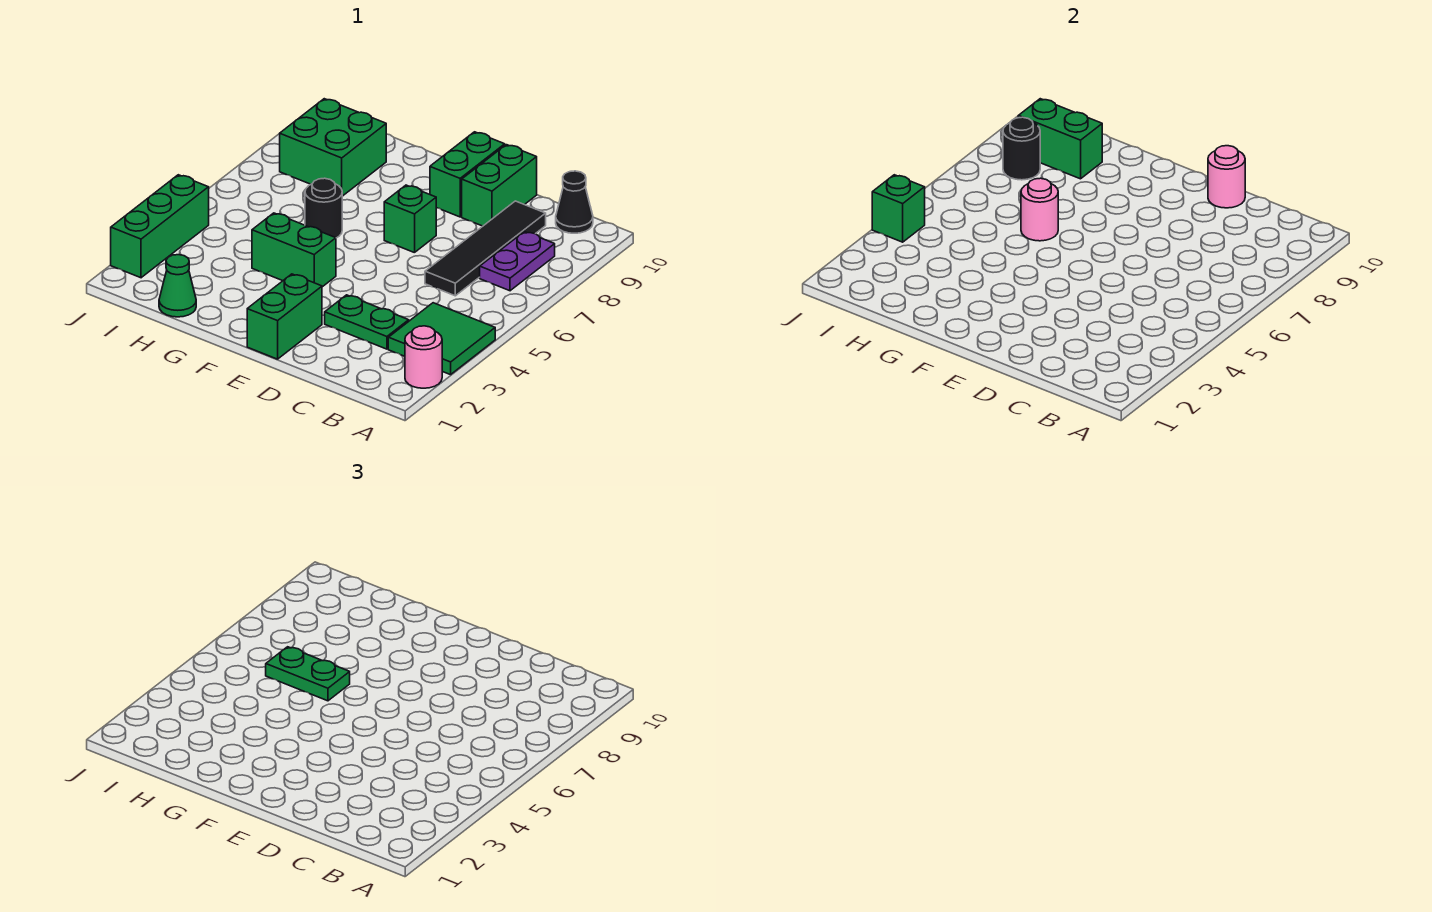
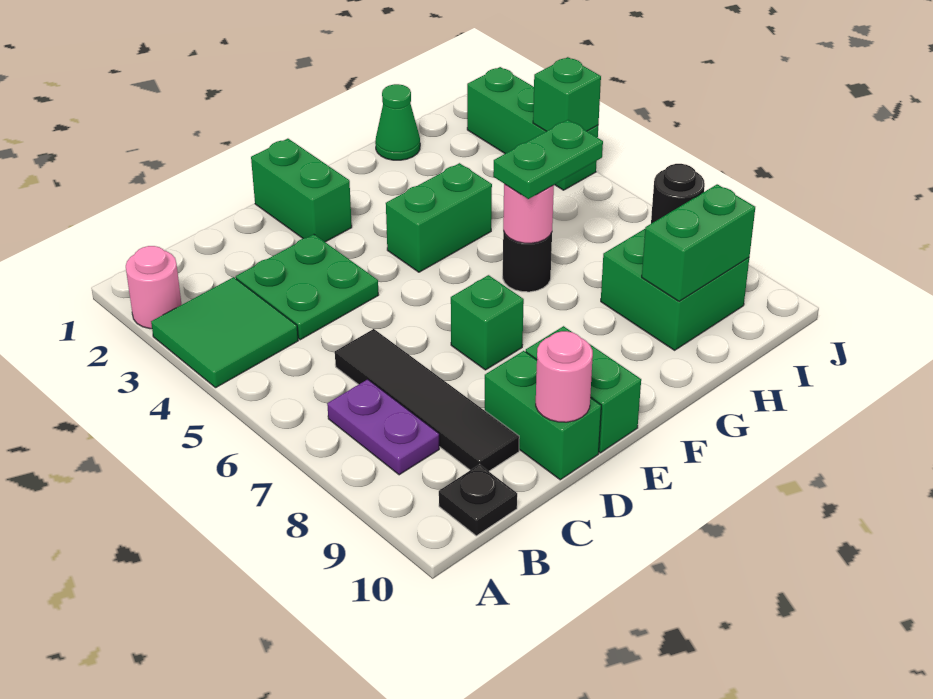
black 1x1 cone [556,171,593,233] -> black 1x1 plate [439,464,517,536]
green 1x2 plate [325,295,409,349] -> green 2x2 plate [236,234,378,340]

